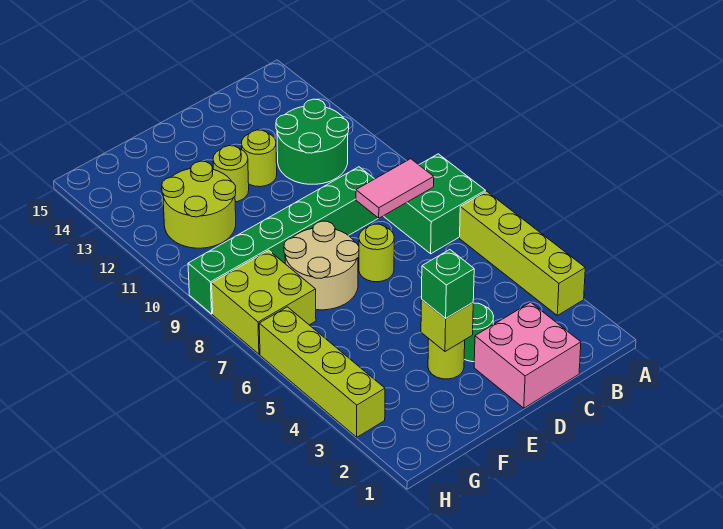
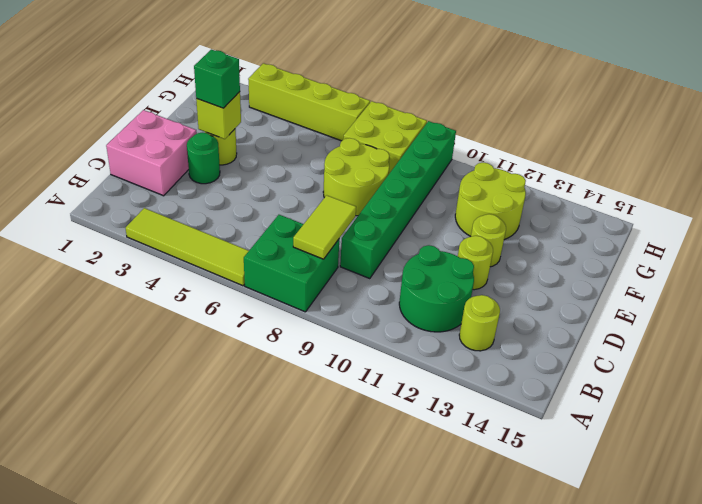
lime 1x4 brick [460,191,585,315] -> lime 1x4 tile [126,208,249,286]
pink 1x2 tile [356,159,434,218] -> lime 1x2 tile [293,195,356,259]
lime 1x1 round brick [359,224,394,282] -> lime 1x1 round brick moved to [459,295,500,351]
tan 2x2 round brick [284,221,359,310] -> lime 2x2 round brick [323,138,389,216]

